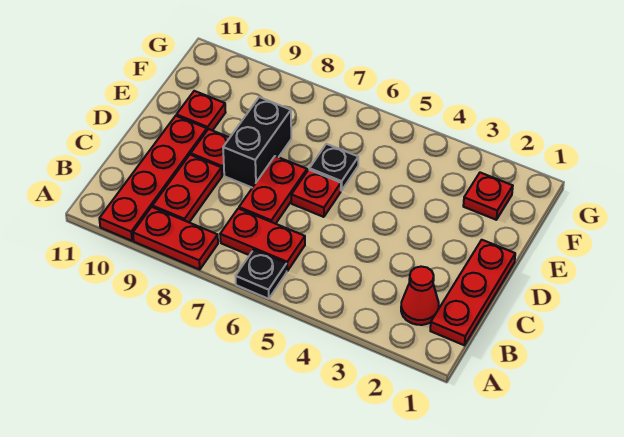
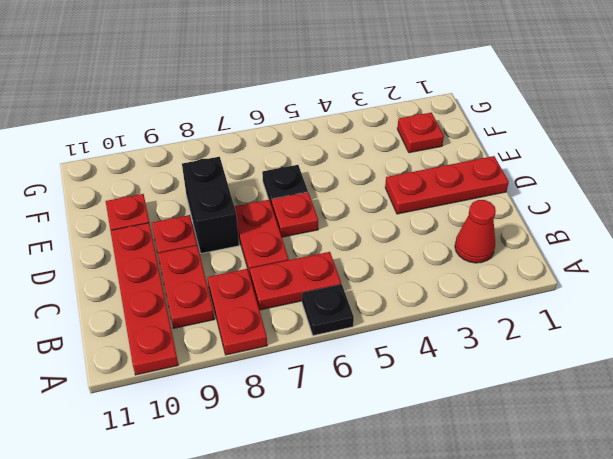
red 1x2 plate [133,207,218,270] -> red 1x2 plate turned to [207,269,267,355]
red 1x3 plate [430,240,515,345] -> red 1x3 plate turned to [385,156,509,214]

